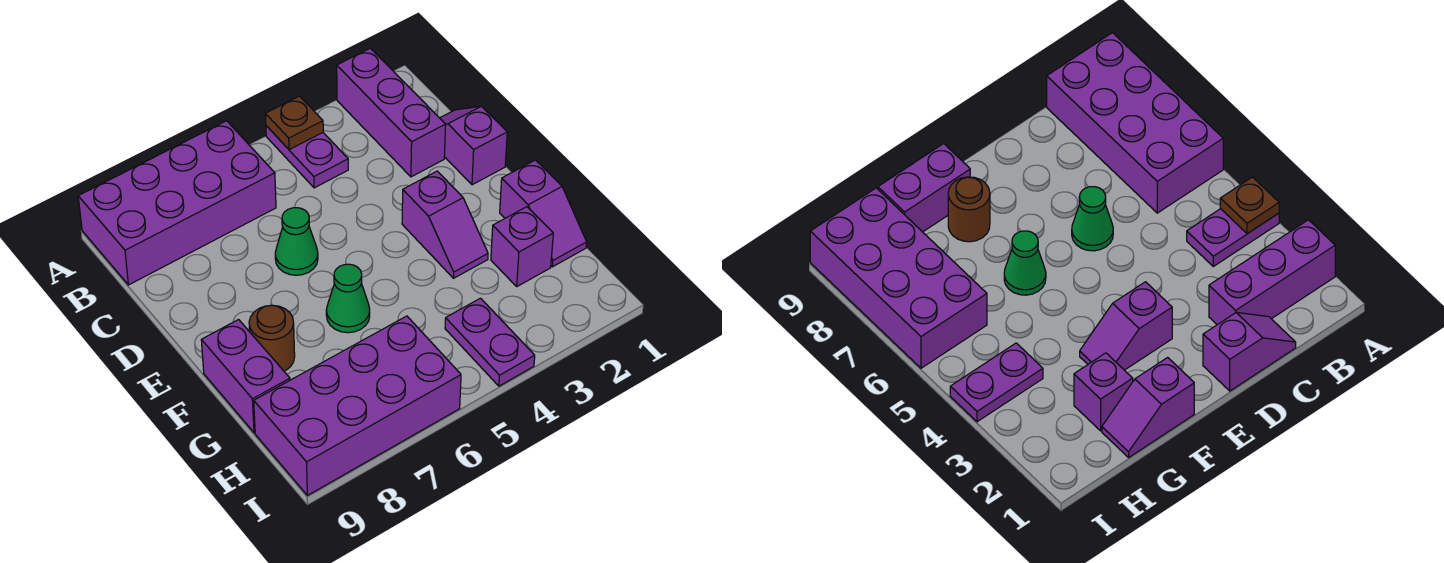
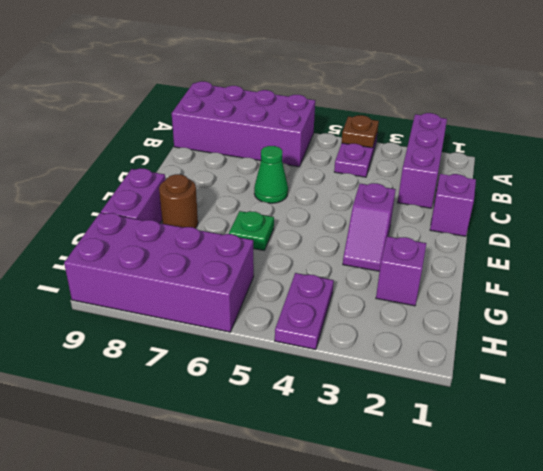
purple 1x2 slope [500,160,587,267] -> none
green 1x1 cone [326,264,370,333] -> green 1x1 plate [229,211,274,250]

